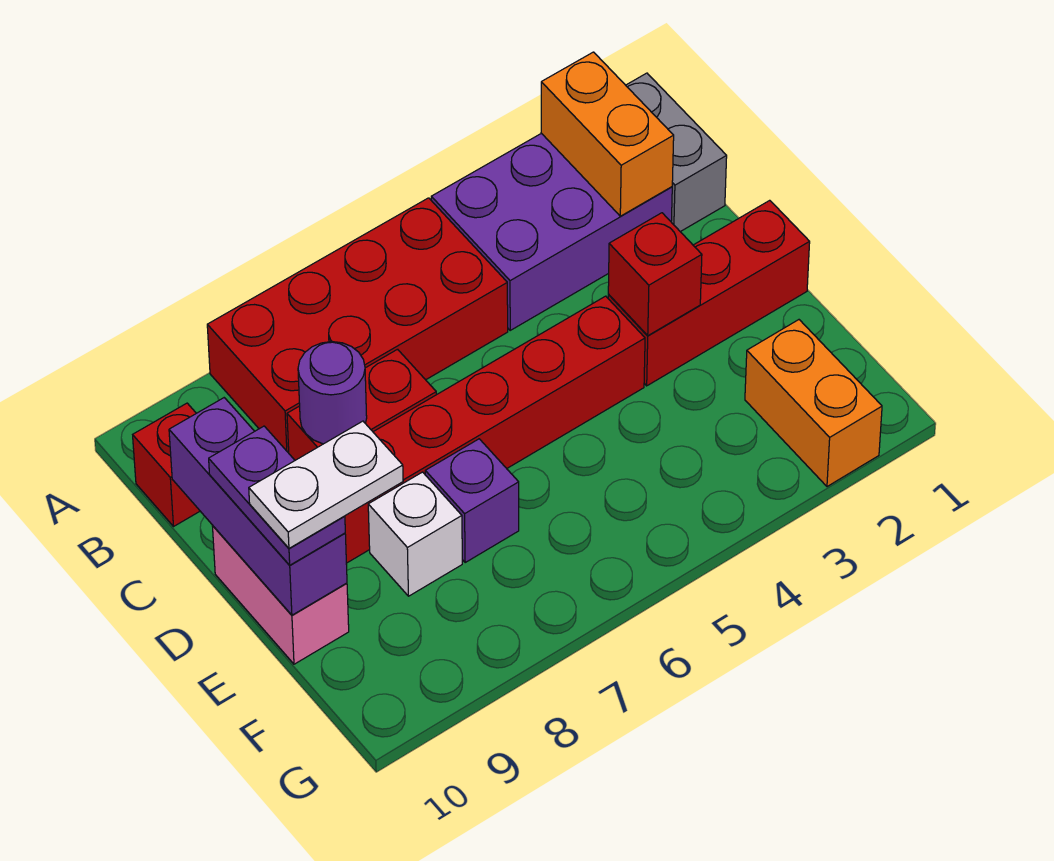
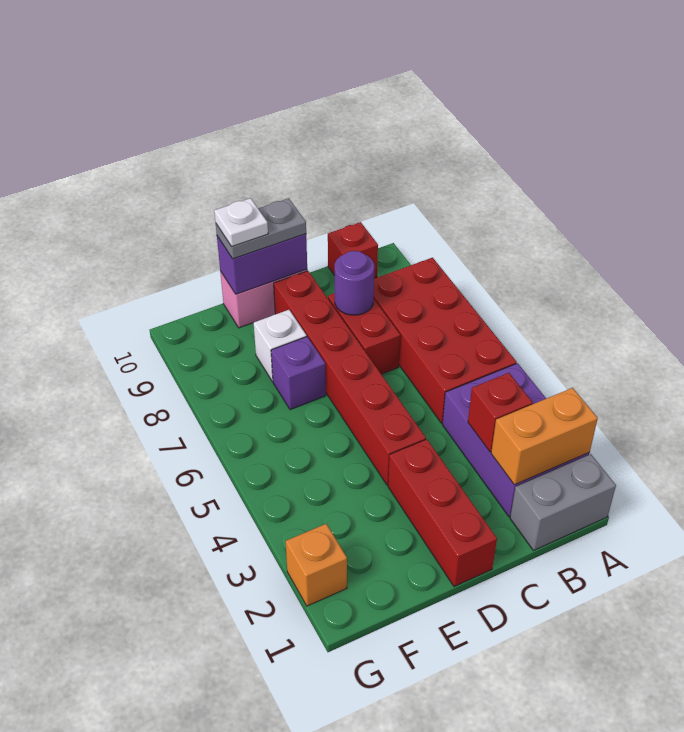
purple 1x3 brick [169,398,347,615] -> purple 1x2 brick [217,234,307,294]
red 1x1 brick [608,213,702,336] -> red 1x1 brick moved to [468,373,533,452]
purple 1x2 plate [209,426,345,565] -> grey 1x2 plate [216,198,306,259]
white 1x2 plate [249,421,403,548] -> white 1x1 plate [214,198,268,247]
orange 1x2 brick [745,320,882,487] -> orange 1x1 brick [286,524,347,606]

